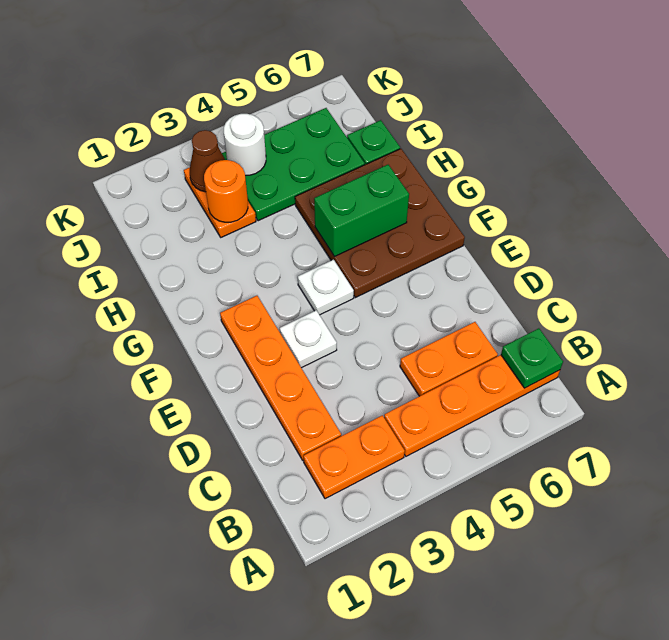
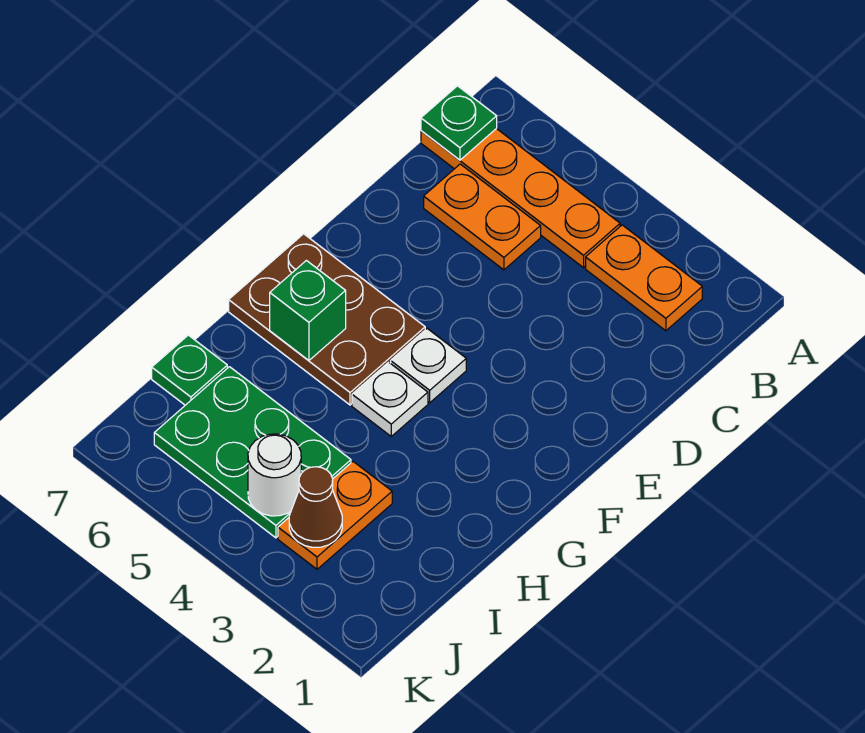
orange 1x4 plate [220,296,341,460] -> none
white 1x1 plate [280,310,337,368] -> white 1x1 plate moved to [352,362,428,436]
brown 3x3 plate [295,149,465,298] -> brown 2x3 plate [229,234,425,405]
green 1x2 brick [314,165,409,257] -> green 1x1 brick [270,261,346,361]
orange 1x1 round brick [204,160,248,222] -> none

